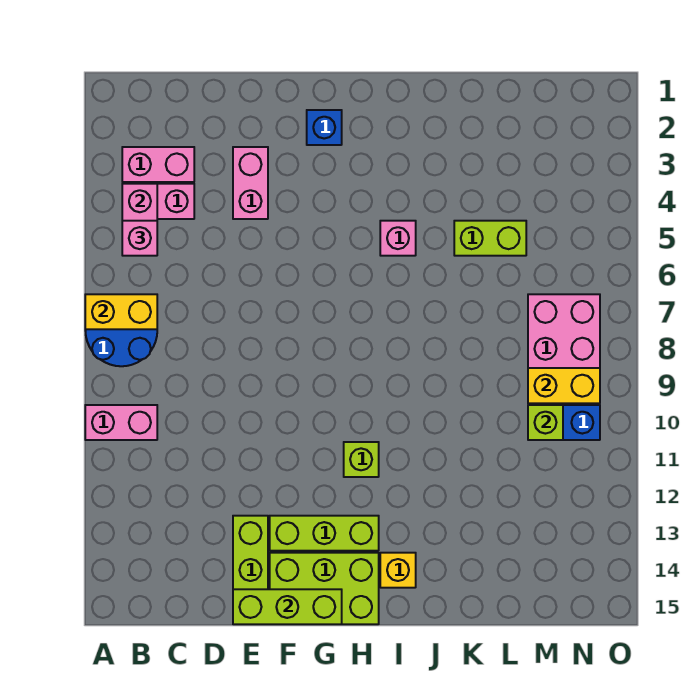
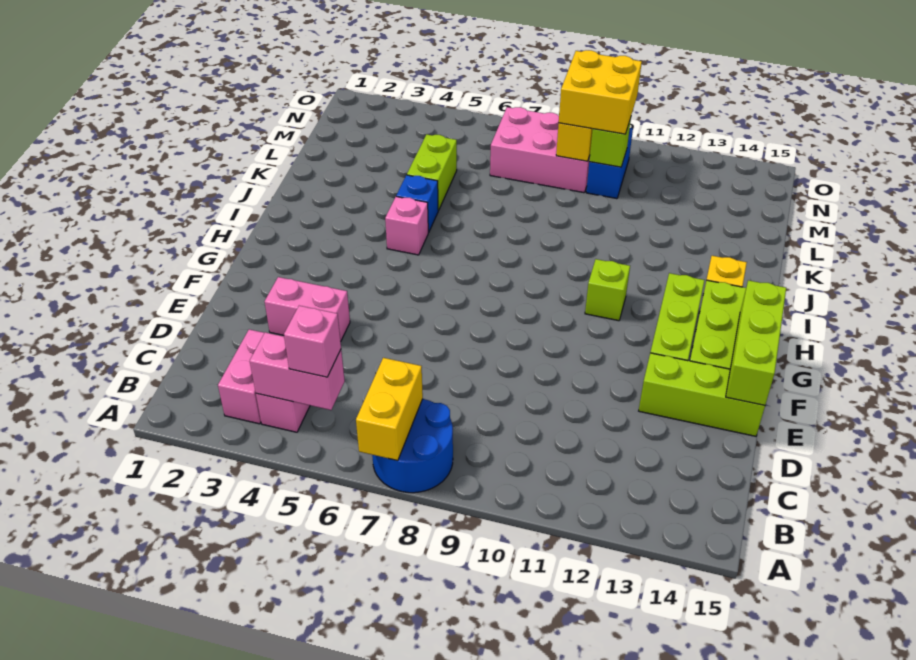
pink 1x2 brick [85,405,157,440] -> none
blue 1x1 brick [307,110,342,145] -> blue 1x1 brick moved to [396,175,438,232]
none -> yellow 2x2 brick [559,50,642,134]

